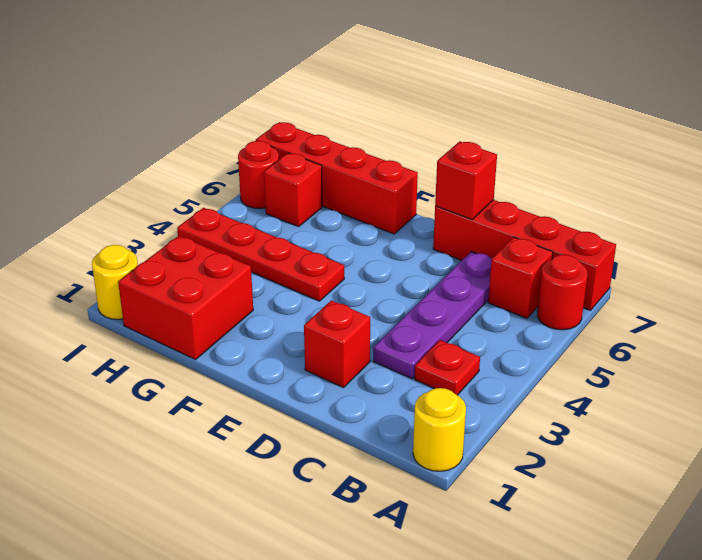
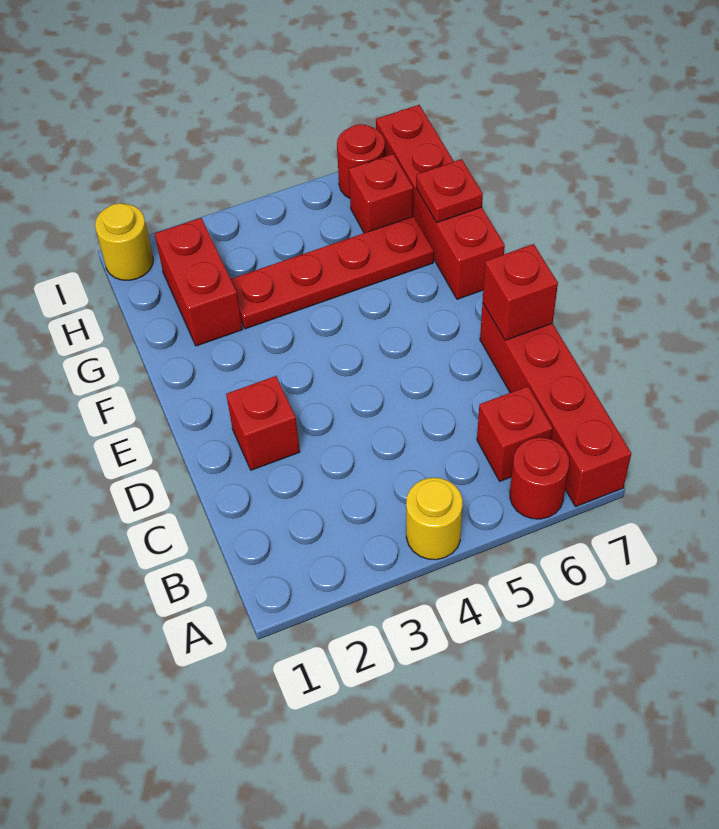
yellow 1x1 round brick [413,388,466,471] -> yellow 1x1 round brick moved to [406,478,463,560]
red 1x1 plate [415,340,480,395] -> red 1x1 plate moved to [416,159,483,222]
purple 1x4 plate [373,251,492,379] -> none
red 1x4 plate [177,208,344,301] -> red 1x4 plate turned to [231,216,434,329]
red 2x2 brick [118,236,253,360] -> red 1x2 brick [155,218,243,346]

